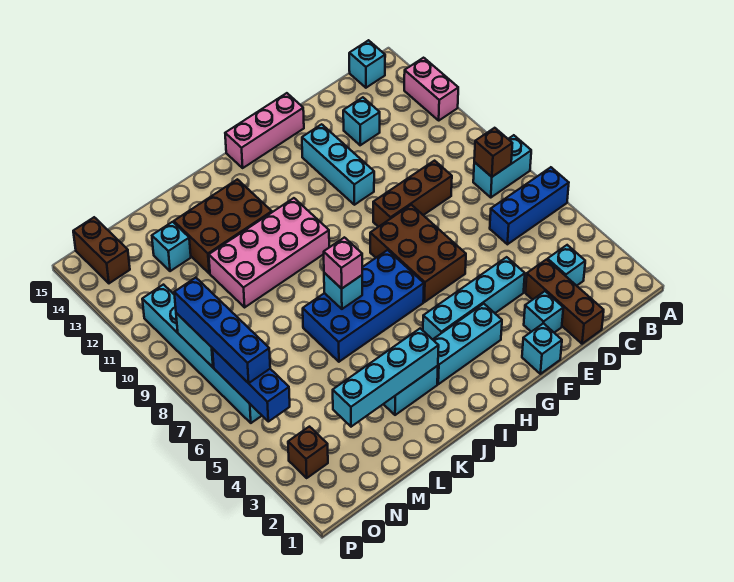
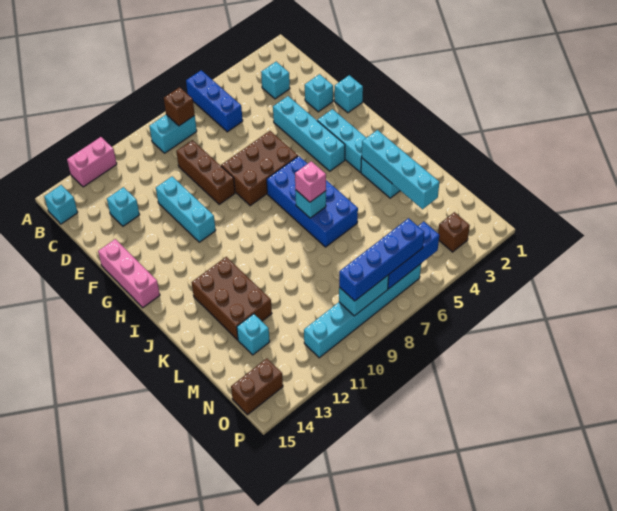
cyan 1x2 brick [473,135,531,197] -> cyan 1x2 brick turned to [149,115,197,153]
brown 1x3 brick [525,259,604,344] -> none
cyan 1x3 brick [302,124,374,205] -> cyan 1x3 brick turned to [156,177,216,242]
pink 2x4 brick [209,198,329,307] -> none

